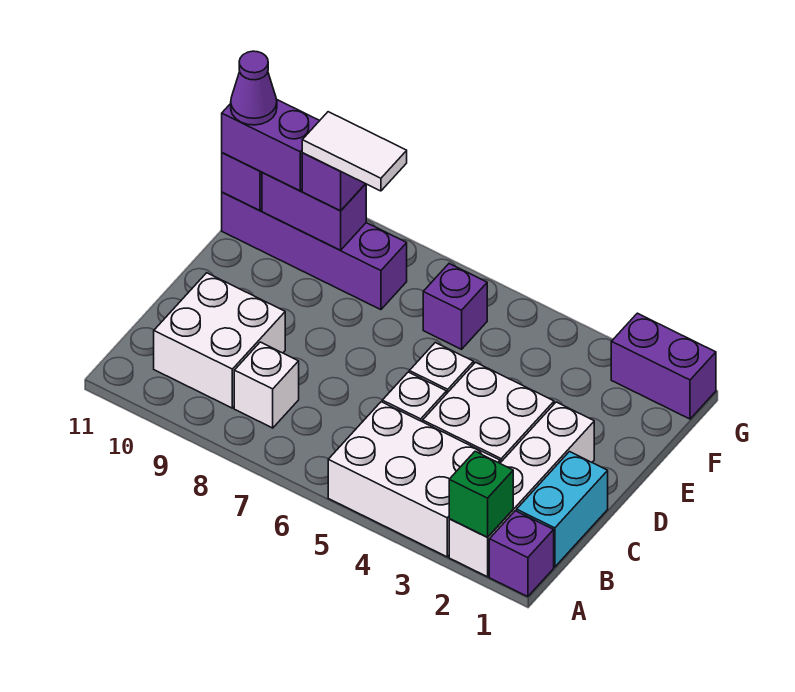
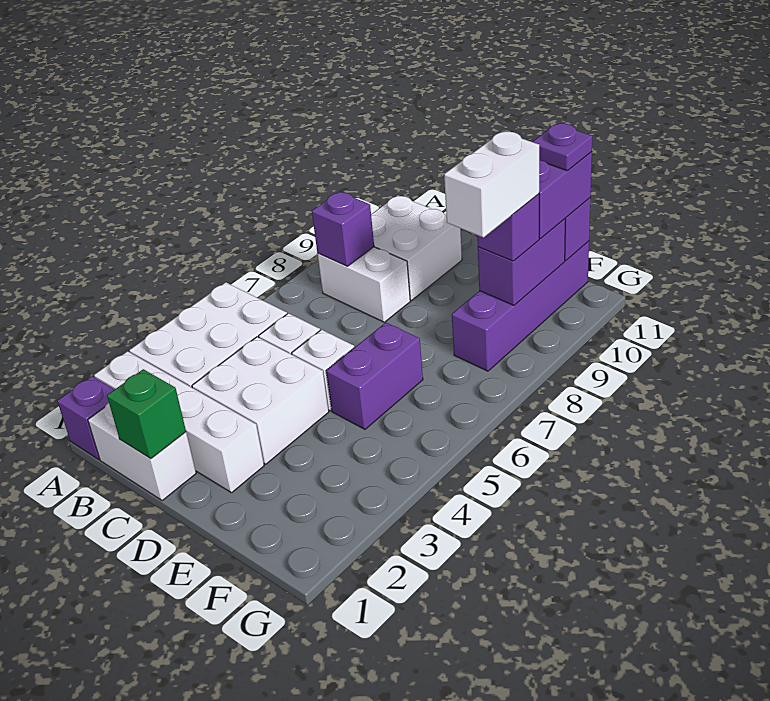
green 1x1 brick [449,451,513,537] -> green 1x1 brick moved to [107,369,186,459]
cyan 1x2 brick [517,452,608,567] -> white 1x2 brick [88,403,196,501]
white 1x1 brick [234,342,299,428] -> white 1x2 brick [317,247,410,322]
purple 1x1 brick [423,264,487,349] -> purple 1x1 brick moved to [312,192,374,266]
white 1x2 tile [302,112,407,191] -> white 1x2 brick [444,132,539,238]
purple 1x1 cone [231,51,277,125] -> purple 1x1 plate [533,124,592,171]
purple 1x2 brick [611,313,716,419] -> purple 1x2 brick moved to [326,323,423,429]

